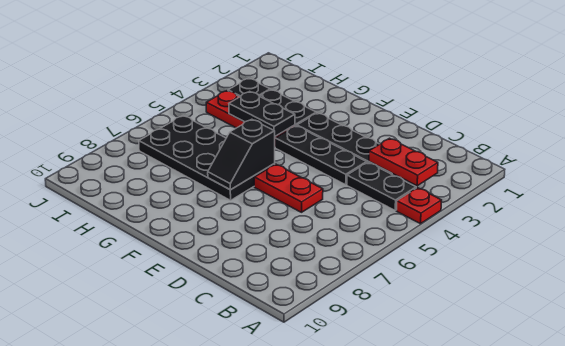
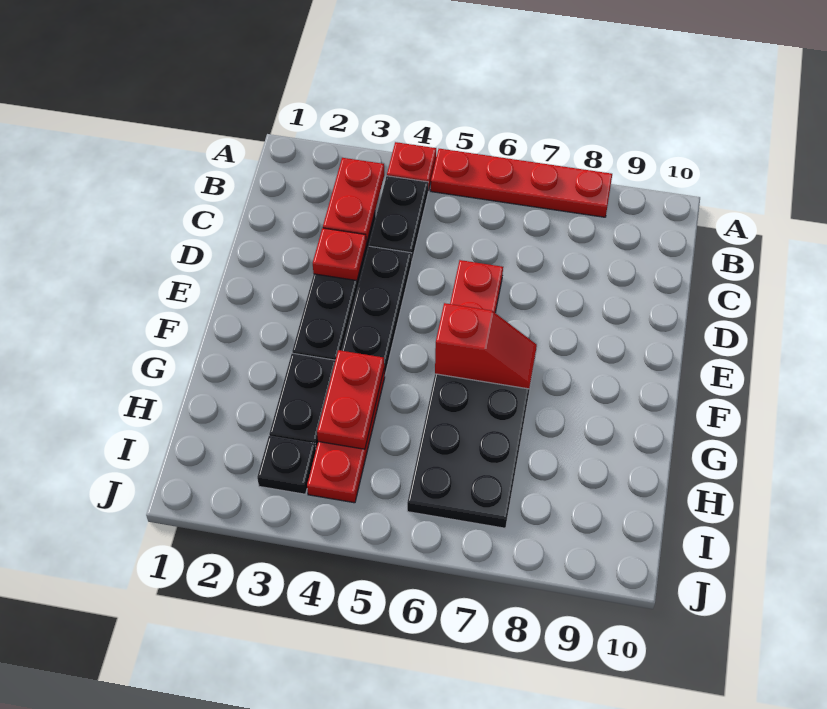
none -> red 1x4 plate [431,149,612,217]
none -> red 1x1 plate [313,228,366,281]
black 1x2 slope [208,119,275,190] -> red 1x2 slope [435,303,537,389]
black 1x2 plate [229,91,295,136] -> red 1x2 plate [317,350,384,449]

